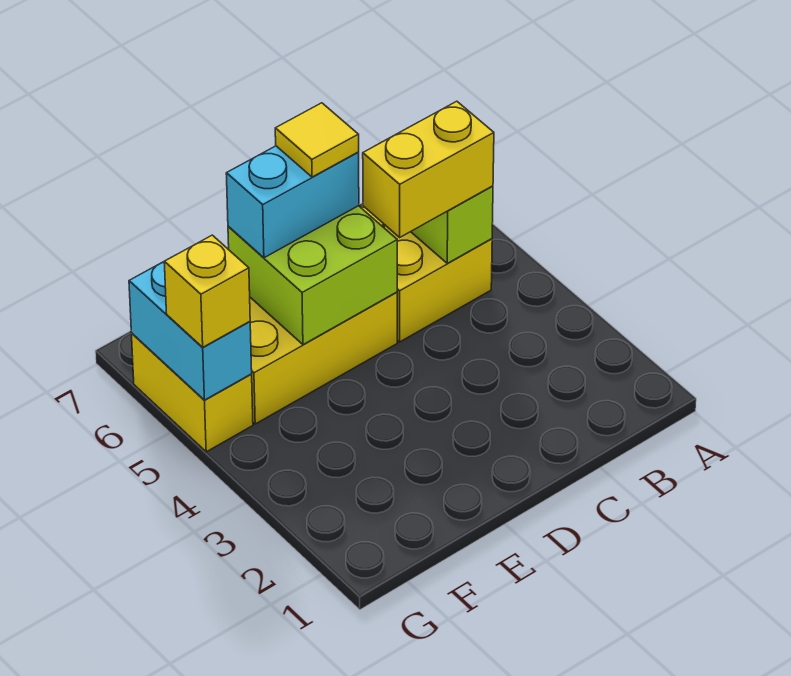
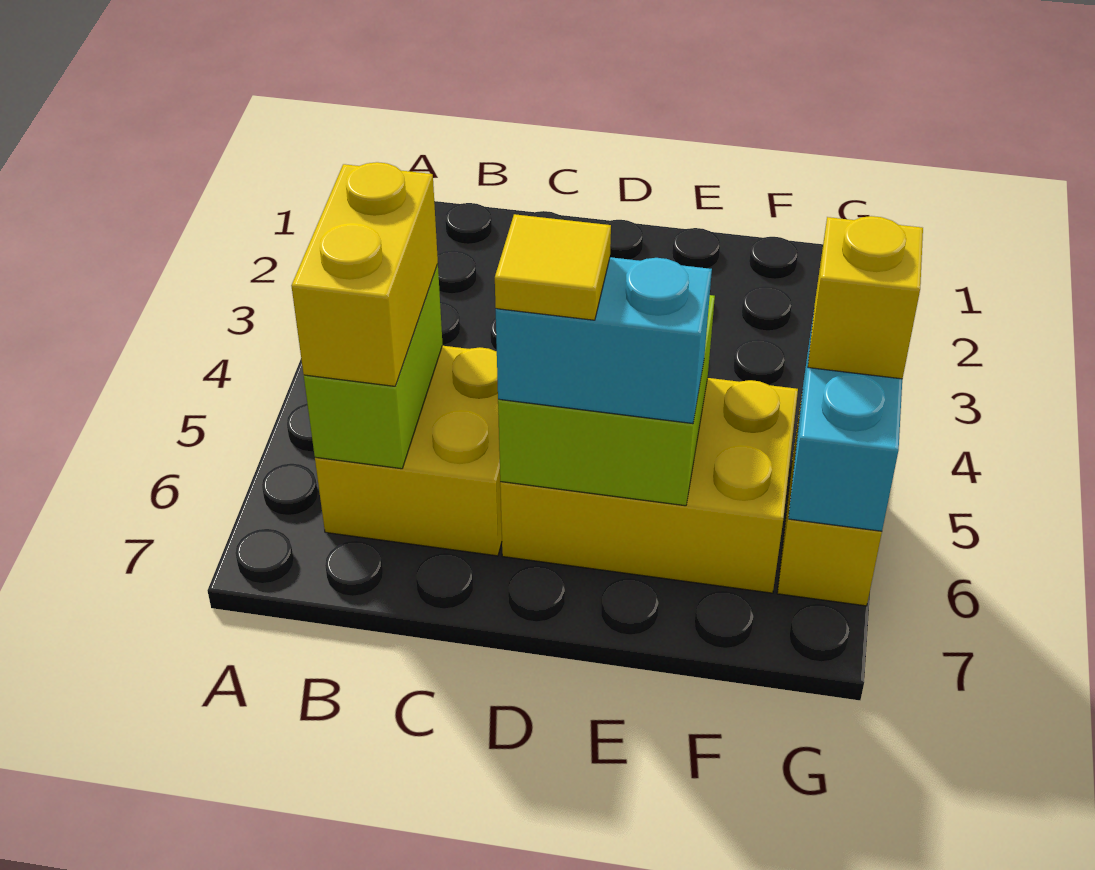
yellow 1x2 brick [363,101,494,237] -> yellow 1x2 brick turned to [291,162,438,386]

